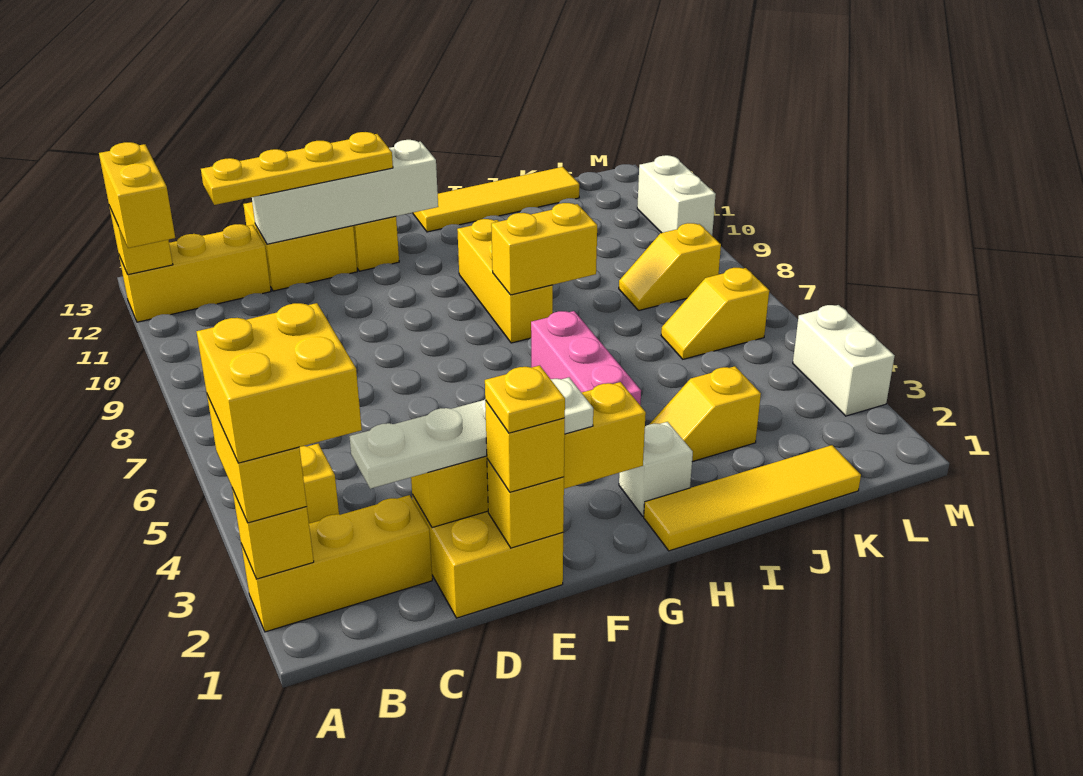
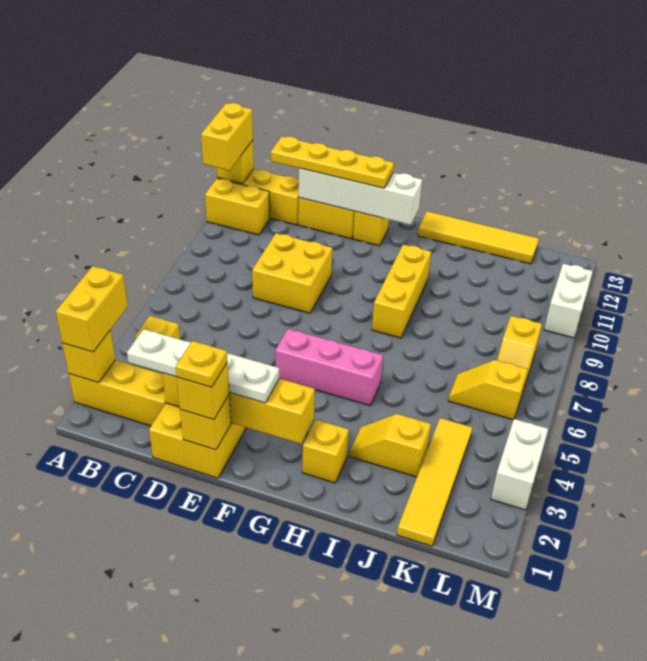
yellow 2x2 brick [196,303,362,463] -> yellow 2x2 brick moved to [252,233,332,313]
yellow 1x4 tile [644,445,861,551] -> yellow 1x4 tile turned to [397,418,473,546]
white 1x1 brick [619,422,693,516] -> yellow 1x1 brick [302,420,349,483]
pink 1x3 brick [531,311,641,405] -> pink 1x3 brick turned to [275,329,383,406]
yellow 1x2 brick [491,203,597,295] -> yellow 1x2 brick moved to [205,179,270,235]
yellow 1x2 slope [619,223,721,311] -> yellow 1x2 slope turned to [497,316,542,393]

